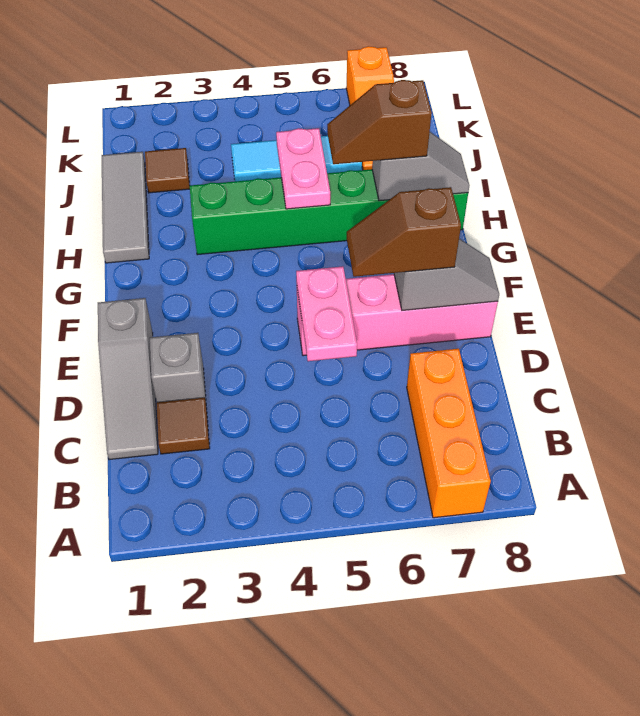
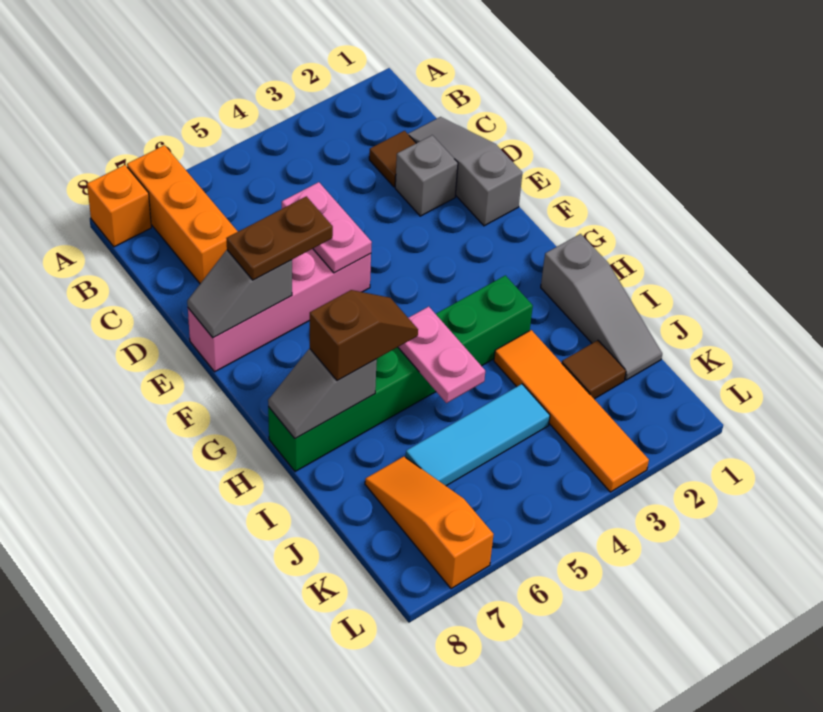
none -> orange 1x1 brick [87,165,151,247]
brown 1x2 slope [347,187,461,277] -> brown 1x2 plate [226,196,333,280]
grey 1x3 tile [102,152,149,263] -> grey 1x3 slope [541,234,662,380]
none -> orange 1x4 tile [494,330,649,492]

